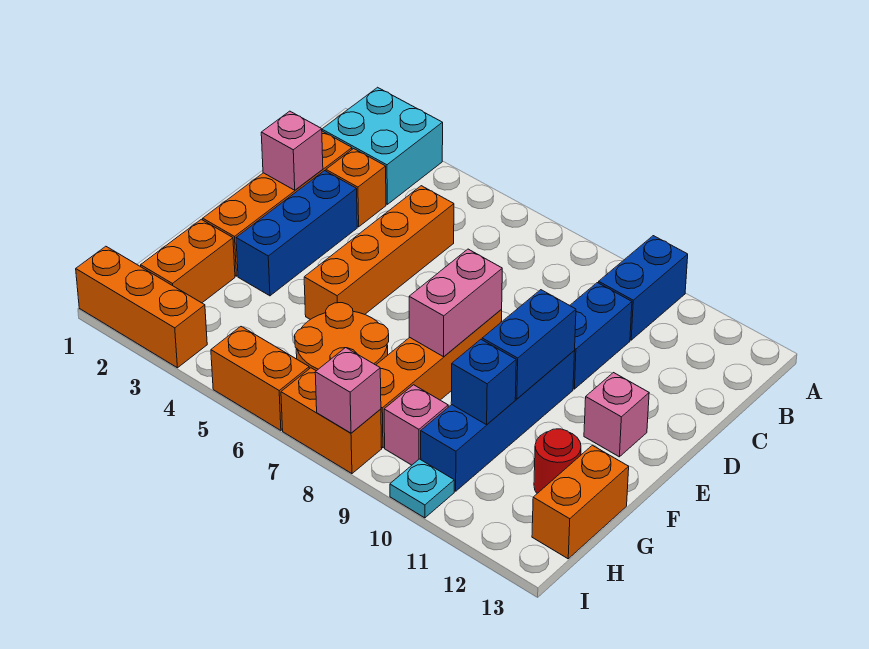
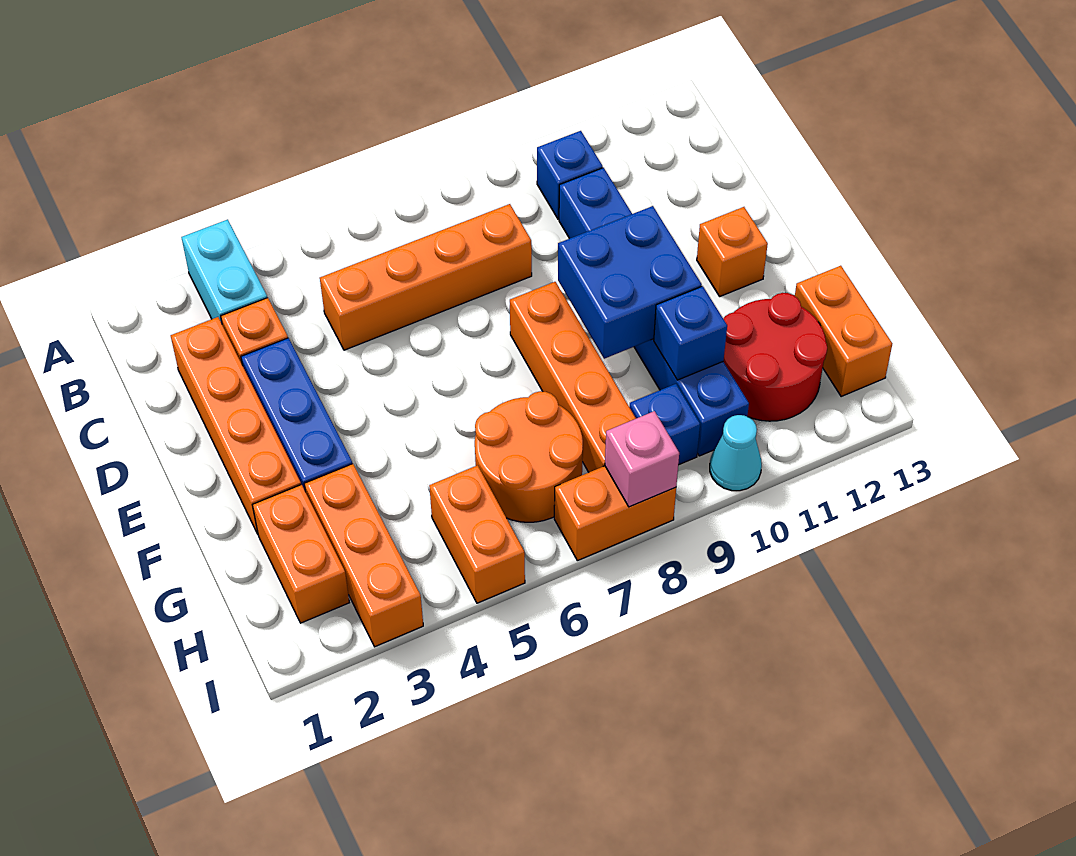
cyan 2x2 brick [322,87,443,204] -> cyan 1x2 brick [181,219,267,323]
blue 1x2 brick [599,236,688,340] -> blue 1x1 brick [537,131,603,219]
orange 1x4 brick [304,186,454,320] -> orange 1x4 brick turned to [320,204,532,350]
pink 1x1 brick [261,111,323,190] -> none
pink 1x2 brick [409,249,502,357] -> none
blue 1x2 brick [482,290,576,399] -> blue 2x2 brick [558,206,702,359]
pink 1x1 brick [584,373,649,457] -> orange 1x1 brick [697,207,768,296]
red 1x1 round brick [534,429,581,493] -> red 2x2 round brick [723,293,827,421]
pink 1x1 brick [384,385,448,465] -> blue 1x1 brick [629,384,700,465]
orange 1x3 brick [76,246,207,368] -> orange 1x3 brick turned to [304,464,423,647]
orange 1x2 brick [211,327,309,430] -> orange 1x2 brick turned to [429,465,525,603]
cyan 1x1 plate [390,459,454,518] -> cyan 1x1 cone [710,415,762,491]

